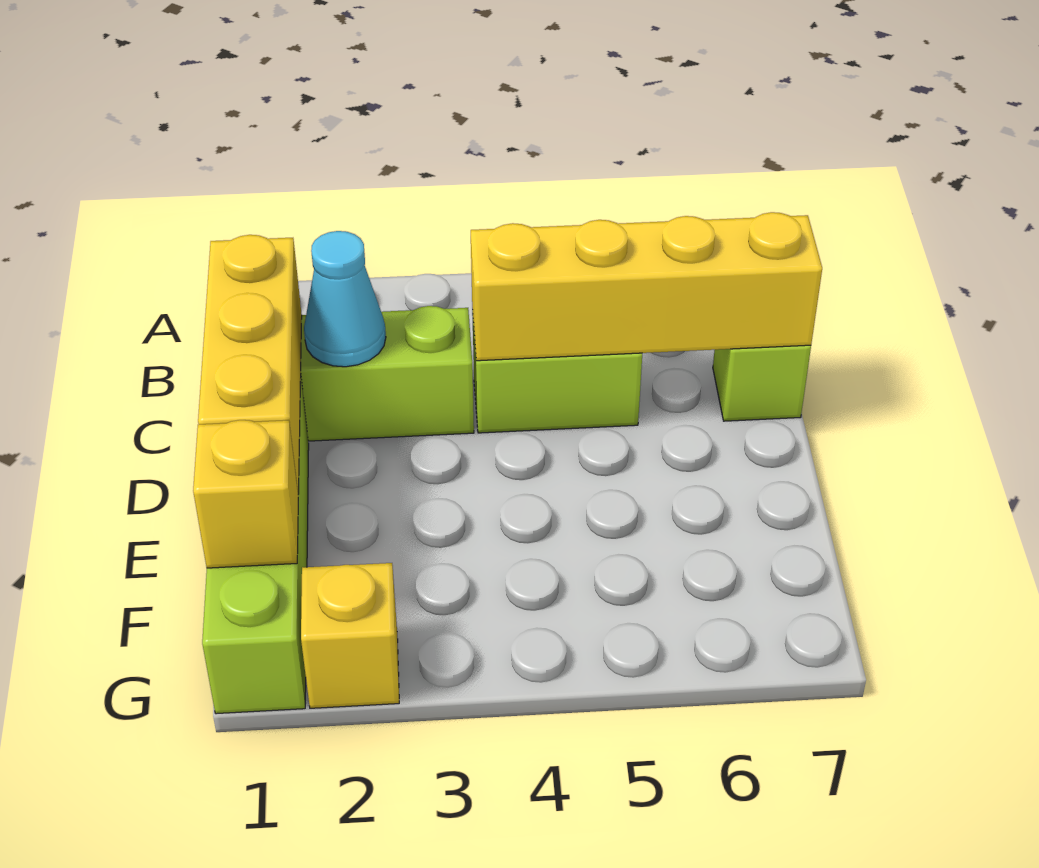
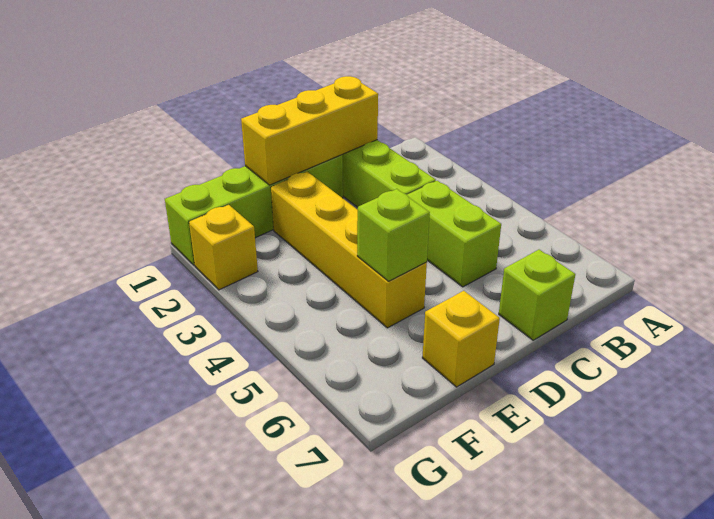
cyan 1x1 cone [304,231,386,367] -> none
yellow 1x4 brick [471,212,822,361] -> yellow 1x4 brick moved to [271,172,427,328]
none -> lime 1x1 brick [357,189,430,281]
yellow 1x1 brick [193,420,298,568] -> yellow 1x1 brick moved to [422,291,500,387]

